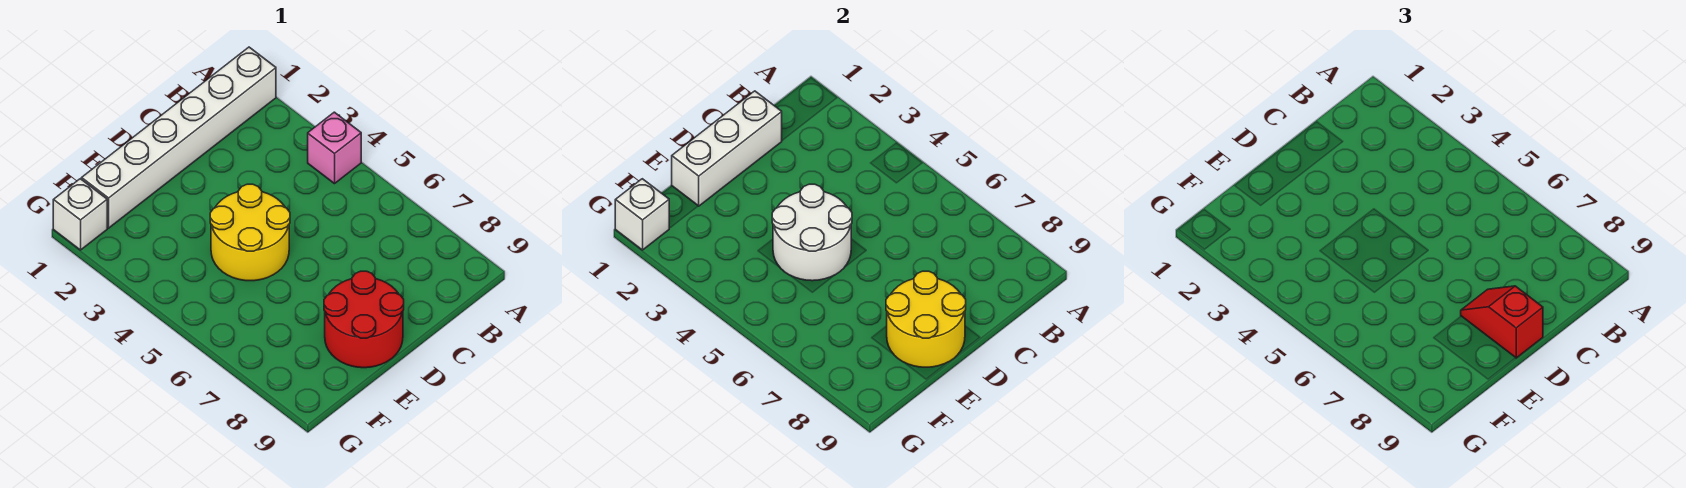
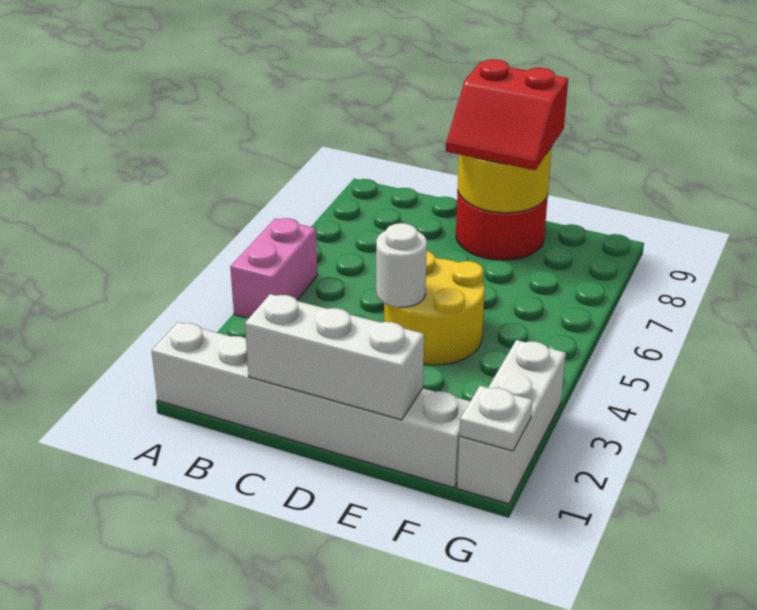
pink 1x1 brick [308,112,361,184] -> pink 1x2 brick [230,218,318,318]
white 2x2 round brick [772,184,852,281] -> white 1x1 round brick [376,223,427,307]
red 1x2 slope [1461,286,1543,358] -> red 2x2 slope [446,59,568,170]
white 1x1 brick [53,179,107,250] -> white 1x3 brick [457,340,566,504]
white 1x1 brick [615,179,669,250] -> white 1x1 plate [459,386,533,451]

